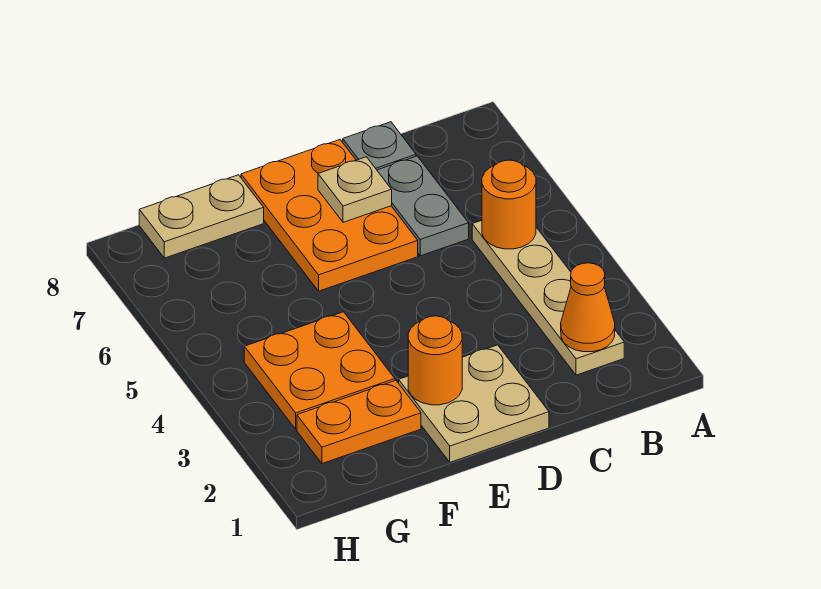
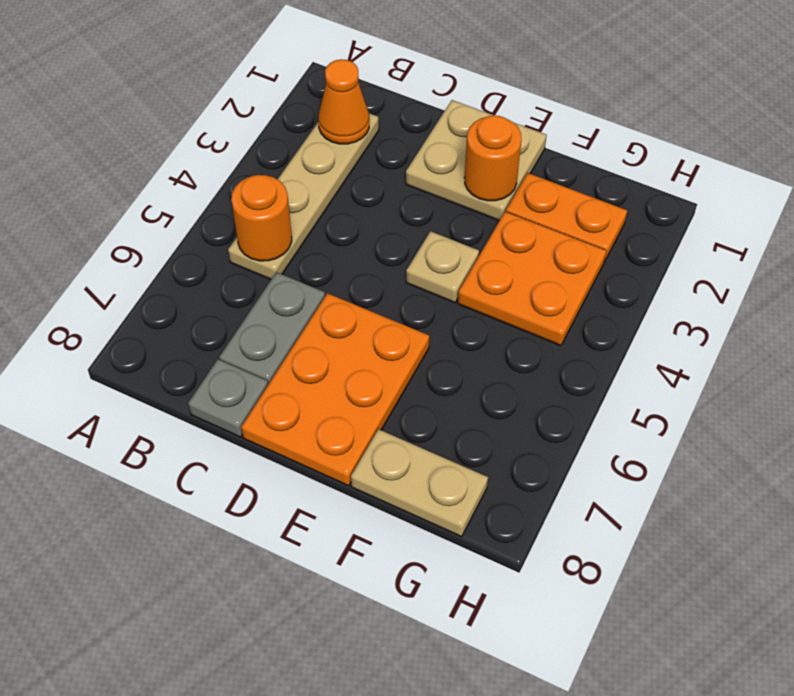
tan 1x1 plate [318,157,392,222] -> tan 1x1 plate moved to [406,231,479,303]

